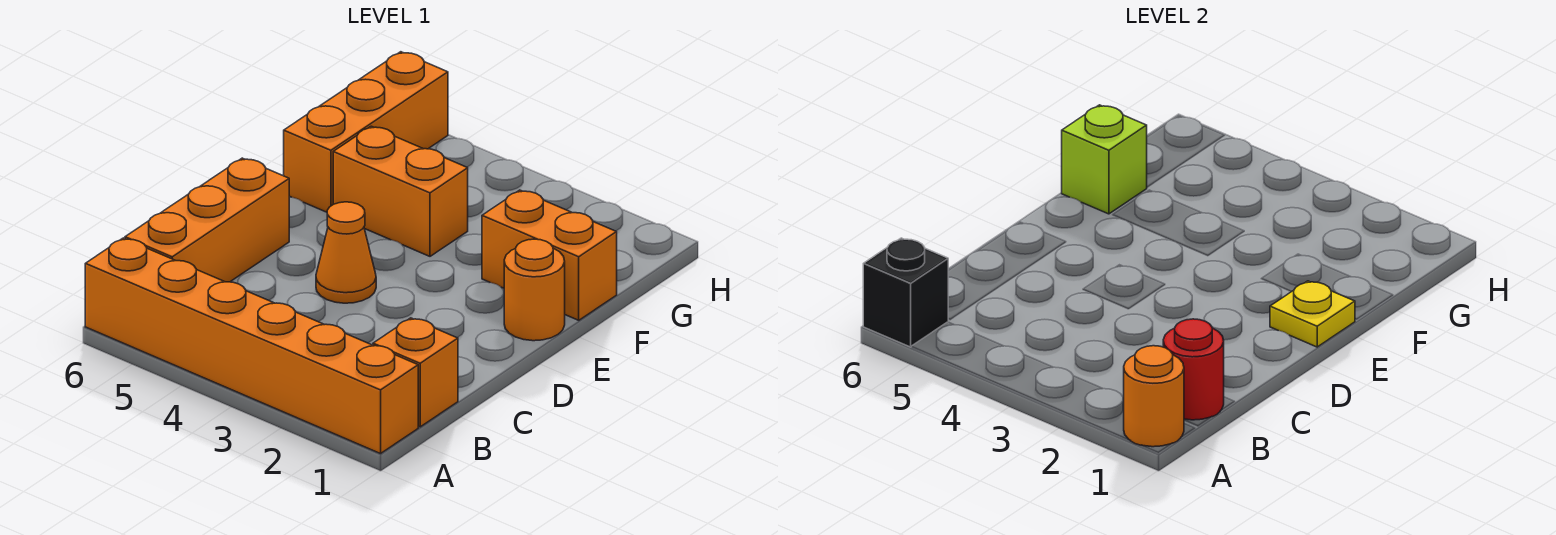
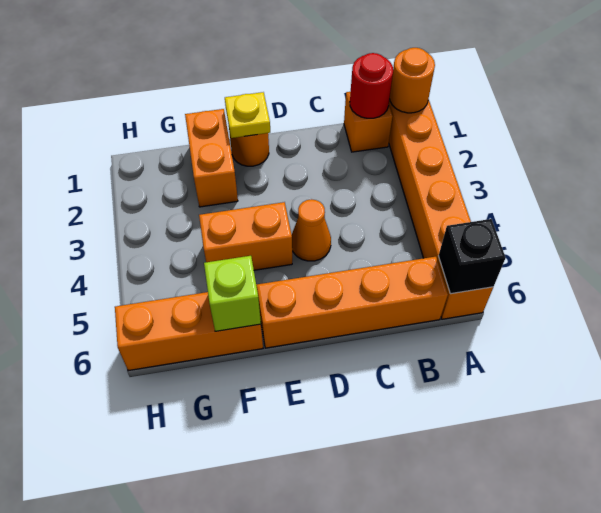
orange 1x3 brick [125,158,289,282] -> orange 1x4 brick [256,257,448,348]
orange 1x2 brick [333,126,468,256] -> orange 1x2 brick turned to [199,202,292,270]

